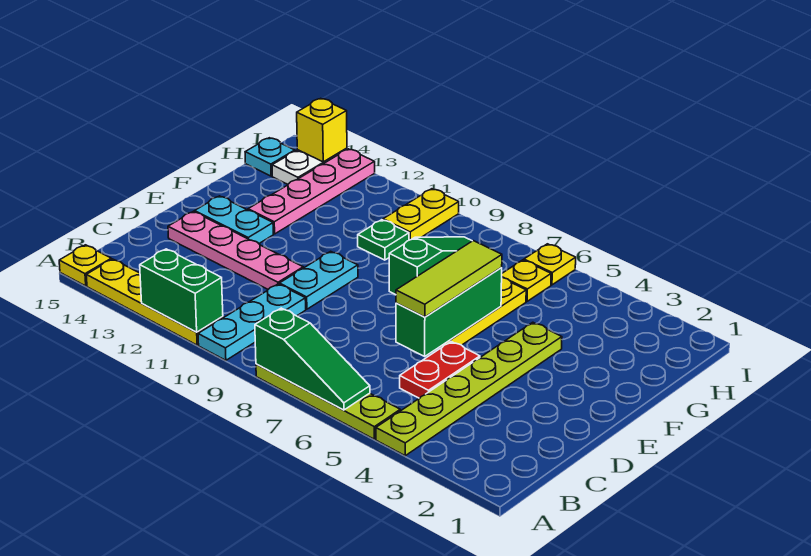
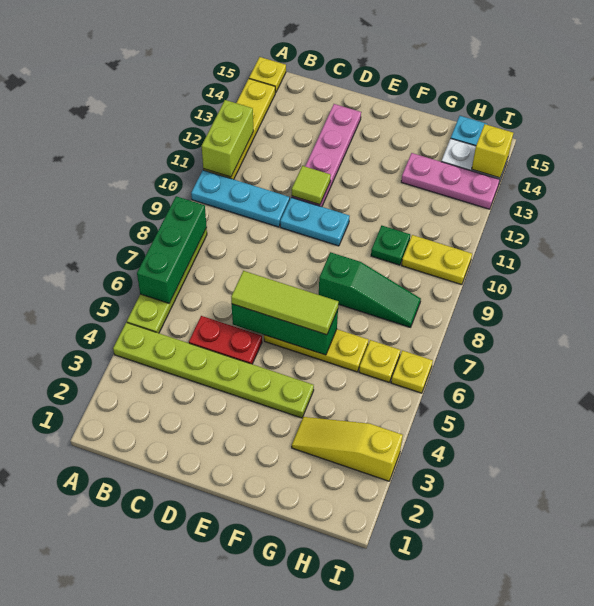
green 1x3 slope [255,308,370,410] -> green 1x3 brick [137,196,207,303]
green 1x2 brick [140,249,223,332] -> lime 1x2 brick [202,100,253,177]
none -> lime 1x1 tile [292,166,331,205]
cyan 1x2 plate [195,196,273,243] -> none
pink 1x4 plate [248,149,375,234] -> pink 1x3 plate [401,153,500,209]
none -> yellow 1x3 slope [292,417,403,481]

